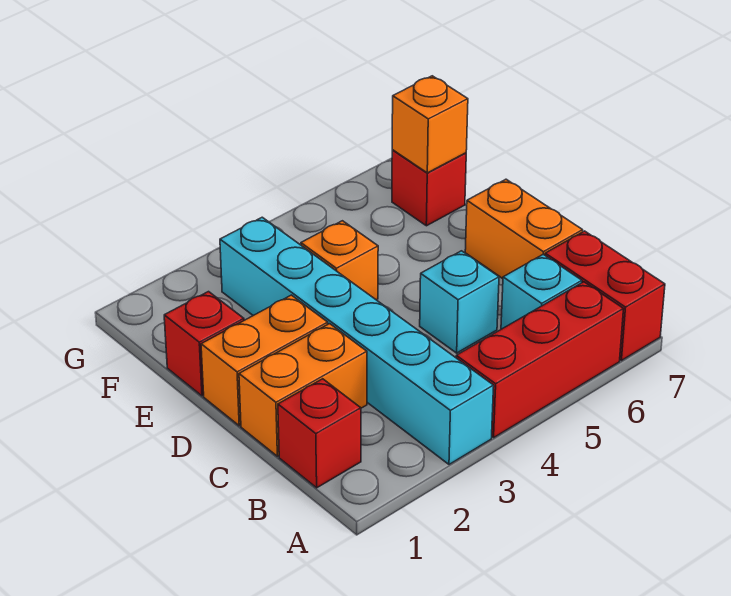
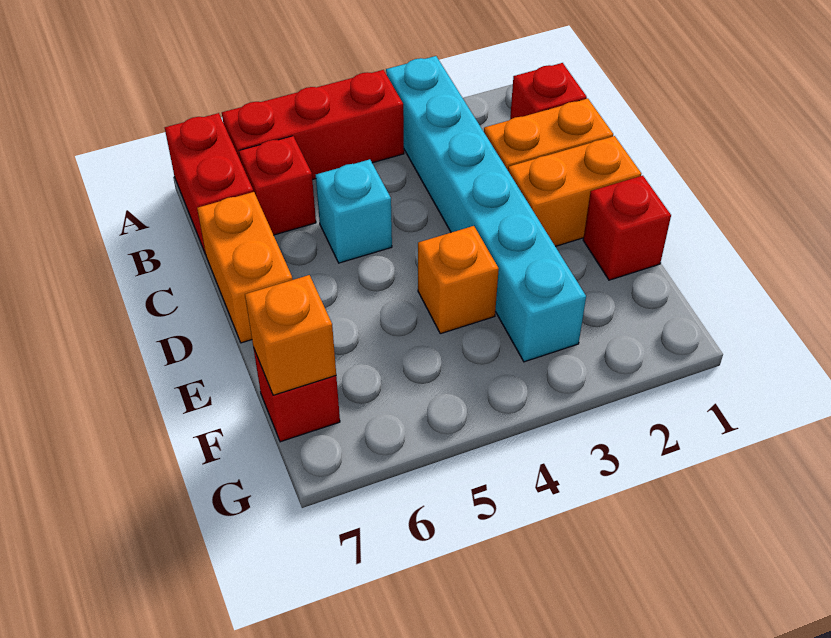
cyan 1x1 brick [501,254,582,329] -> red 1x1 brick [239,136,316,235]

